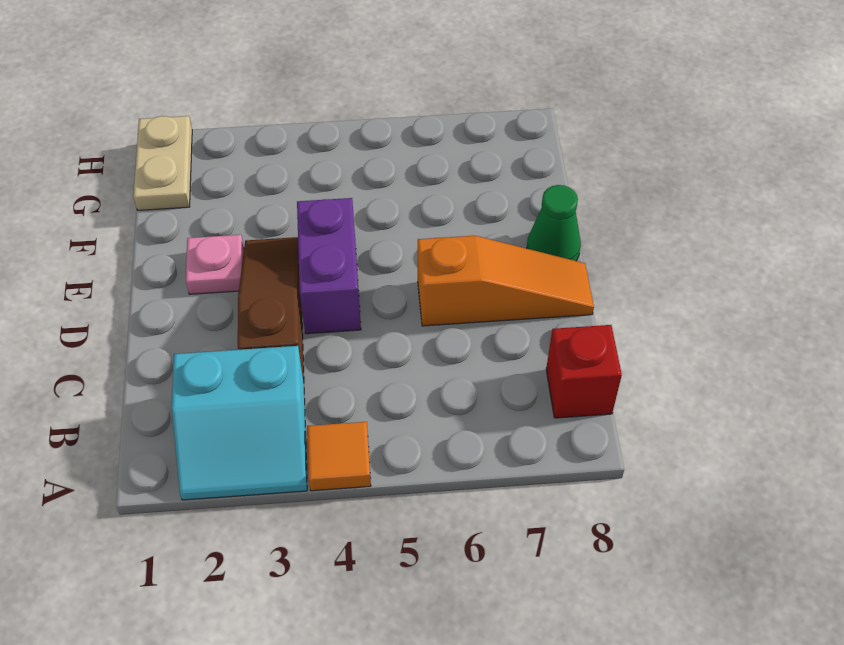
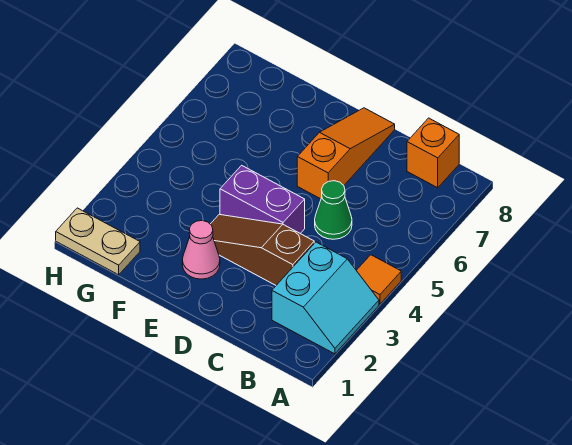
red 1x1 brick [546,325,622,418] -> orange 1x1 brick [407,118,459,188]
pink 1x1 plate [186,235,244,294] -> pink 1x1 cone [182,221,220,279]
green 1x1 cone [527,185,581,261] -> green 1x1 cone moved to [315,181,352,239]

